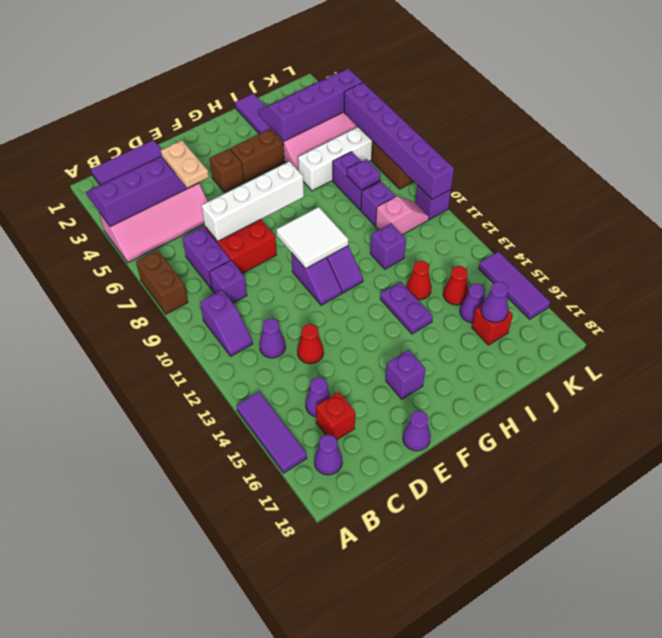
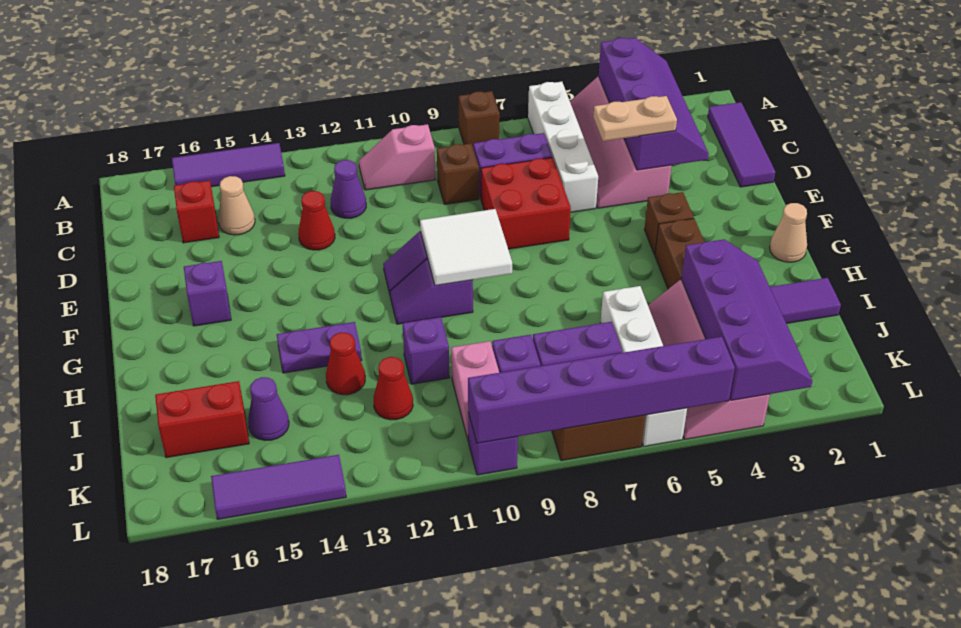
brown 1x2 brick [136,250,188,314] -> brown 1x1 brick [459,91,500,146]
purple 1x2 slope [200,290,253,356] -> pink 1x2 slope [359,124,435,190]
purple 1x1 cone [314,435,342,475] -> none
purple 1x1 brick [209,260,247,303] -> brown 1x1 brick [437,143,479,204]
purple 1x1 cone [306,377,331,417] -> tan 1x1 cone [218,176,255,235]
white 1x4 brick [202,161,304,241] -> white 1x4 brick moved to [528,82,598,212]
purple 1x1 cone [403,411,431,451] -> none
none -> tan 1x1 cone [770,203,807,262]
purple 1x1 plate [347,159,381,190] -> none
red 1x1 cone [443,266,469,305] -> red 1x1 cone moved to [373,357,413,420]
red 1x1 brick [472,306,513,345] -> red 1x2 brick [155,381,249,458]
purple 1x1 cone [481,282,508,322] -> none

